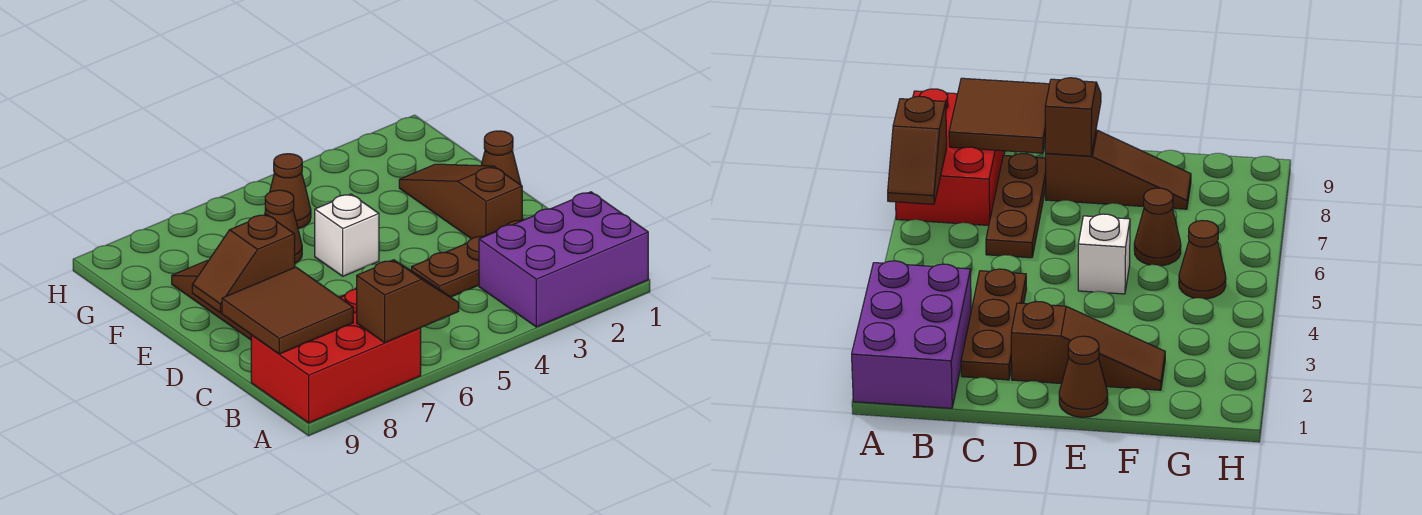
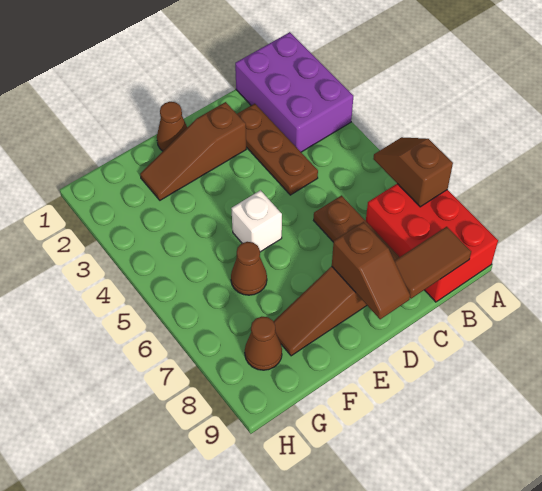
brown 2x2 tile [222,267,353,354] -> brown 1x2 tile [395,227,471,299]
brown 1x1 cone [265,154,311,229] -> brown 1x1 cone moved to [245,317,282,370]

